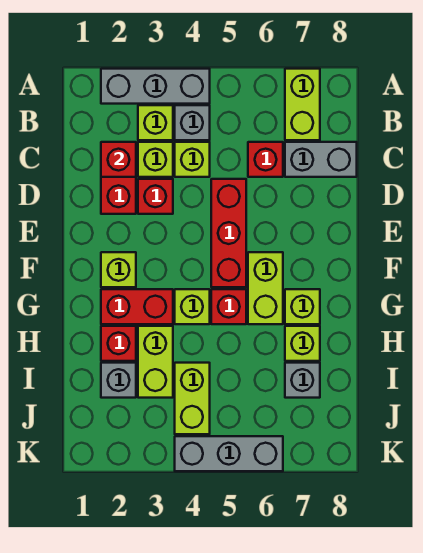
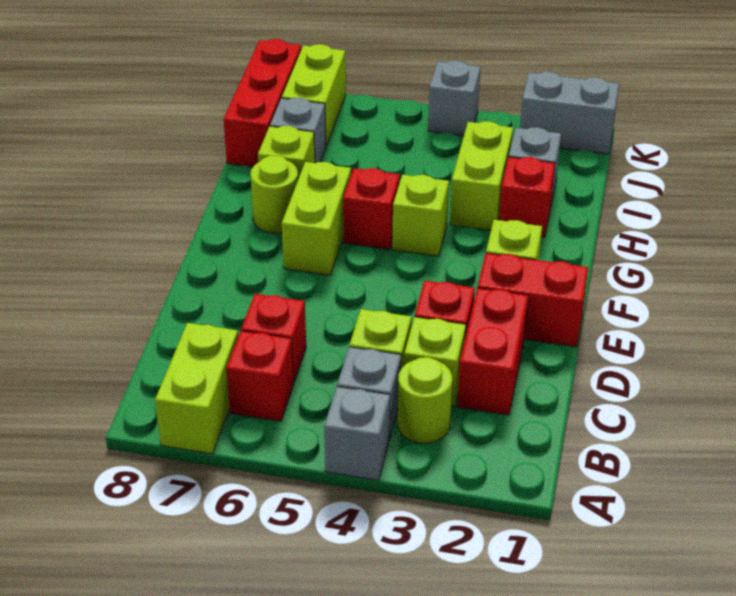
grey 1x3 brick [101,69,210,104] -> grey 1x1 brick [324,387,390,480]
lime 1x1 brick [138,105,173,140] -> lime 1x1 round brick [398,357,452,443]
red 1x1 brick [101,142,136,177] -> red 1x1 brick moved to [226,331,294,421]
grey 1x2 brick [285,142,357,177] -> grey 1x2 brick moved to [520,72,619,154]
red 1x3 brick [211,179,246,287] -> red 1x3 brick moved to [224,39,301,167]
red 1x2 brick [101,289,173,324] -> red 1x2 brick moved to [478,253,588,347]
lime 1x1 brick [285,289,320,324] -> lime 1x1 round brick [250,156,298,233]
lime 1x2 brick [175,363,210,434] -> lime 1x2 brick moved to [282,44,346,147]
grey 1x3 brick [175,436,283,471] -> grey 1x1 brick [428,61,480,136]

